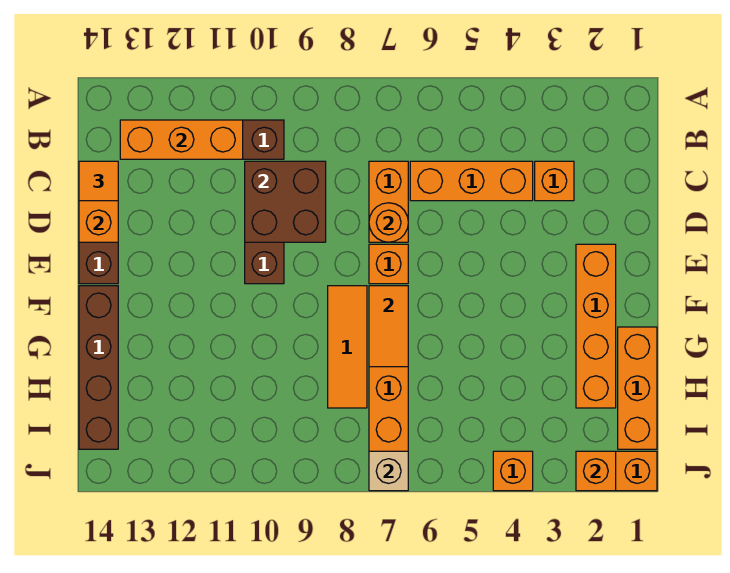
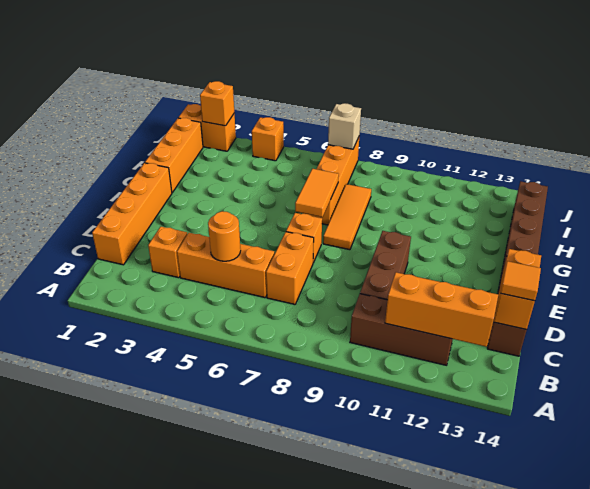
brown 2x2 brick [245,161,326,242] -> none
orange 1x1 round brick [369,203,408,242] -> orange 1x1 round brick moved to [208,211,241,261]
orange 1x4 brick [576,244,616,408] -> orange 1x4 brick moved to [92,163,172,265]

